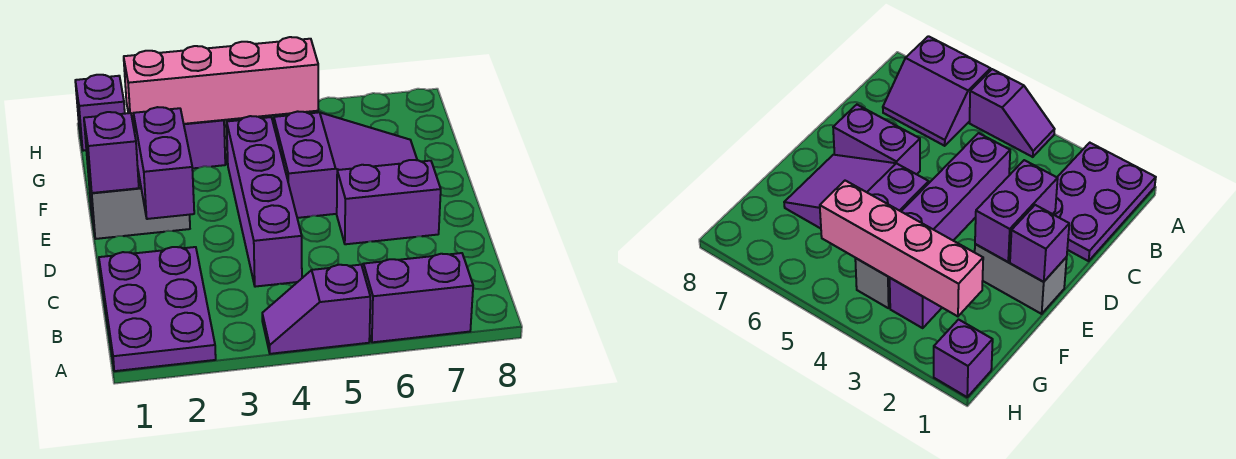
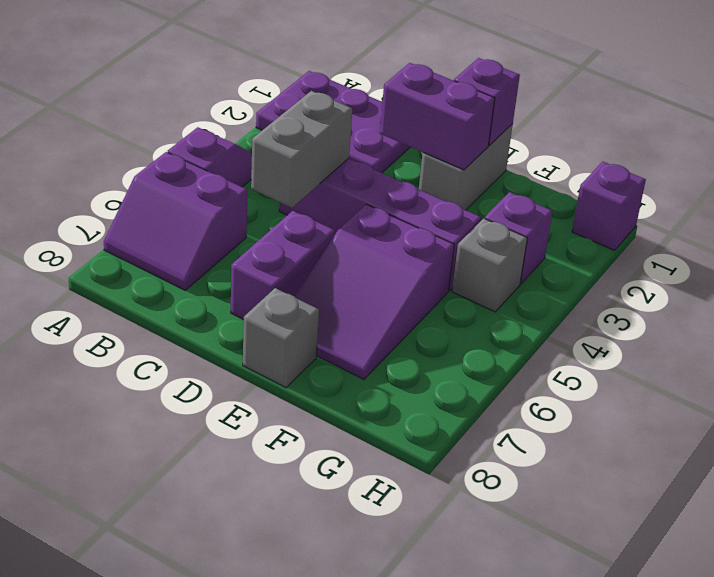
purple 2x2 slope [362,253,473,342] -> purple 2x2 slope turned to [104,152,247,290]
none -> grey 1x2 brick [251,91,352,208]
none -> grey 1x1 brick [243,288,319,388]
pink 1x4 brick [124,37,318,127] -> none

